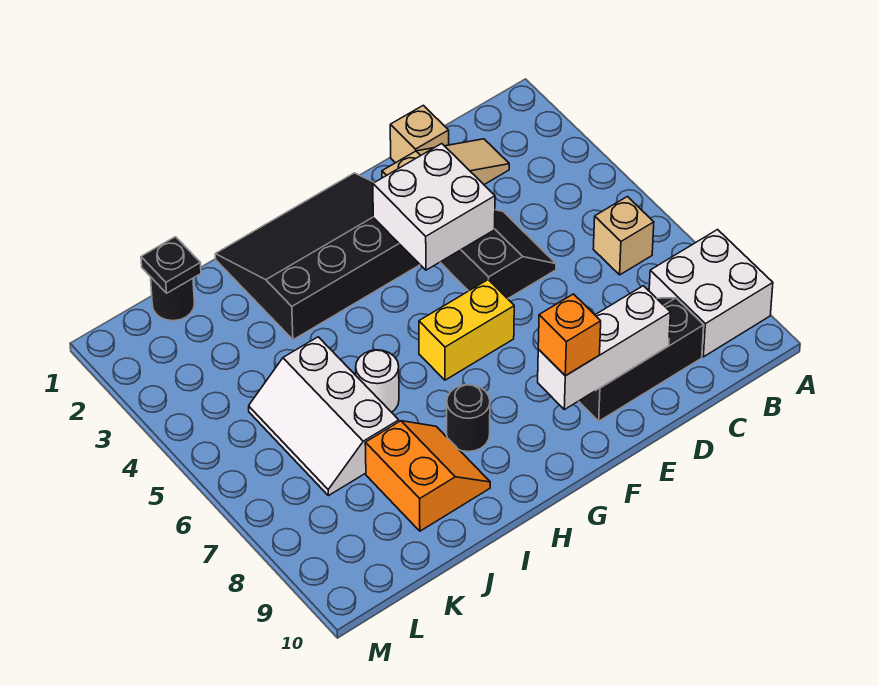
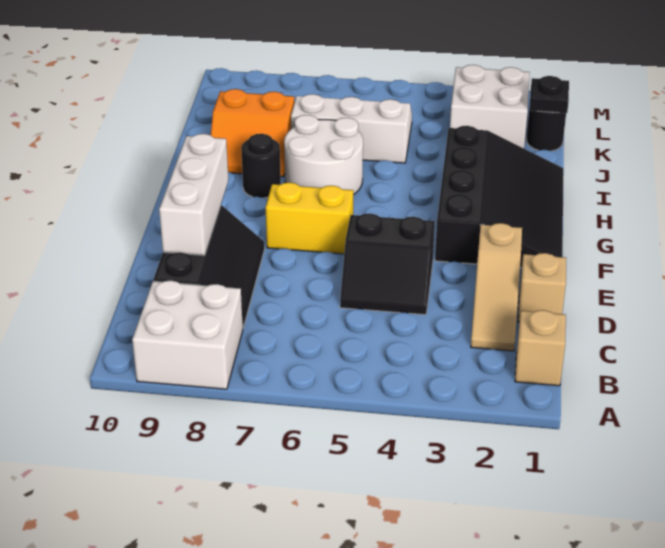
tan 1x1 brick [593,197,654,275] -> tan 1x1 brick moved to [515,310,566,386]
white 2x2 brick [373,144,495,270] -> white 2x2 brick moved to [450,65,530,148]
yellow 1x2 brick [419,280,514,380] -> yellow 1x2 brick turned to [266,182,353,254]
orange 1x1 brick [538,294,601,376] -> none
white 1x1 round brick [356,350,399,412] -> white 2x2 round brick [284,115,363,195]

